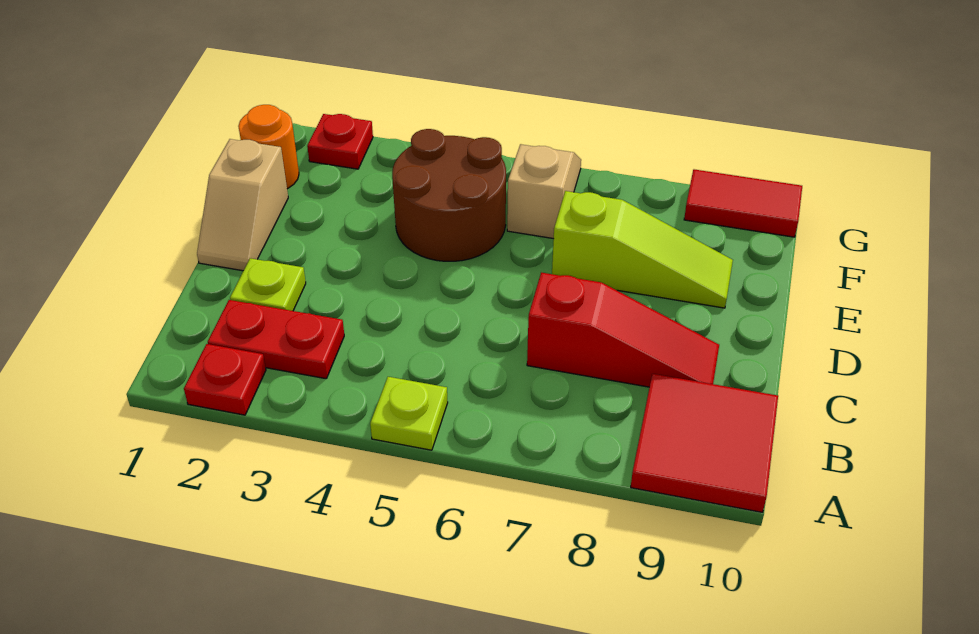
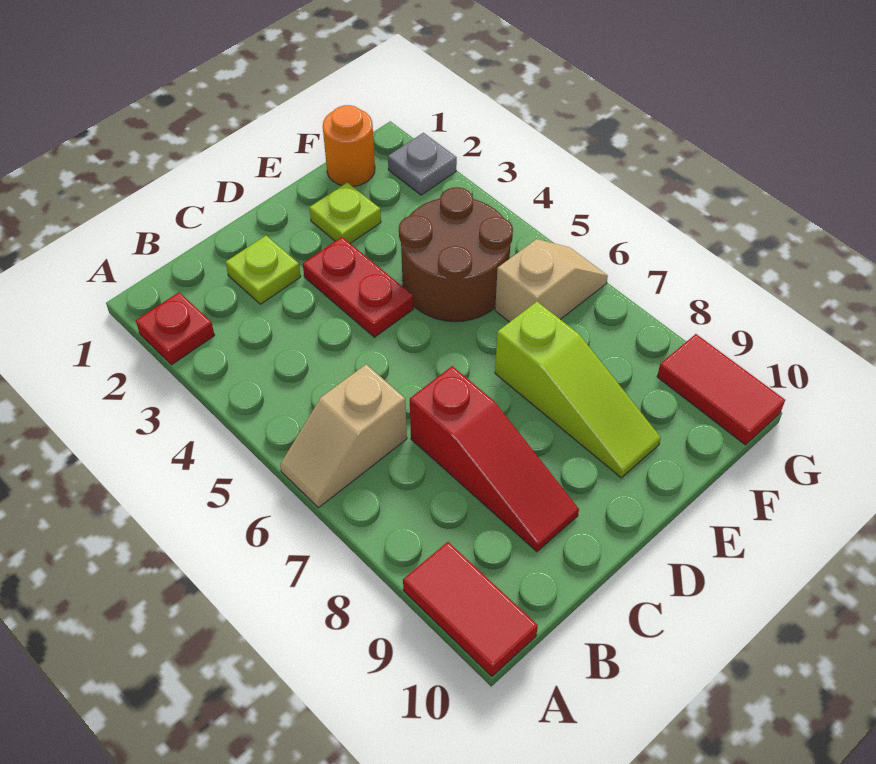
lime 1x1 plate [370,377,448,450] -> lime 1x1 plate moved to [309,182,381,243]
red 2x2 tile [631,374,778,512] -> red 1x2 tile [403,542,538,676]
red 1x2 plate [208,300,344,379] -> red 1x2 plate moved to [303,237,414,337]
tan 1x2 slope [197,139,288,271] -> tan 1x2 slope moved to [280,364,407,508]
red 1x1 plate [307,114,373,169] -> grey 1x1 plate [388,133,457,195]

